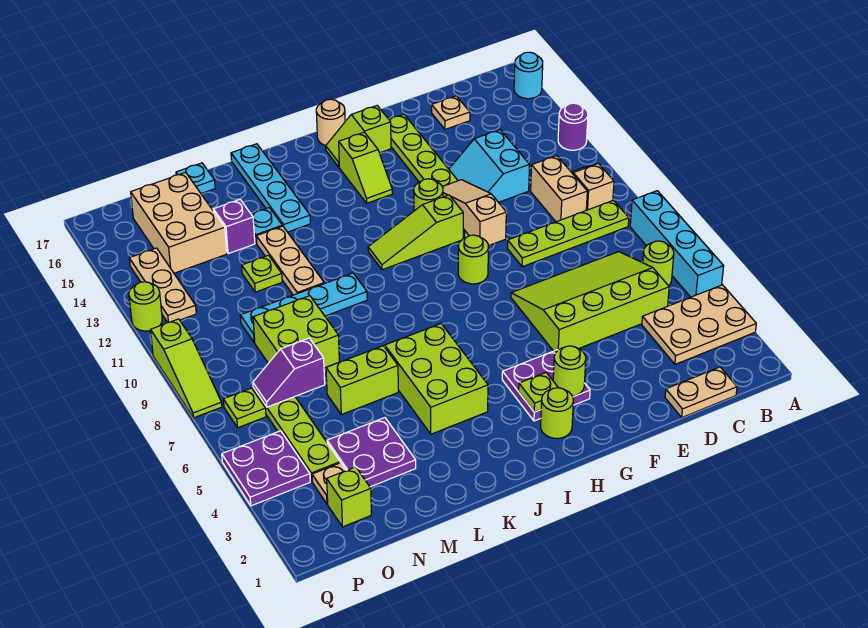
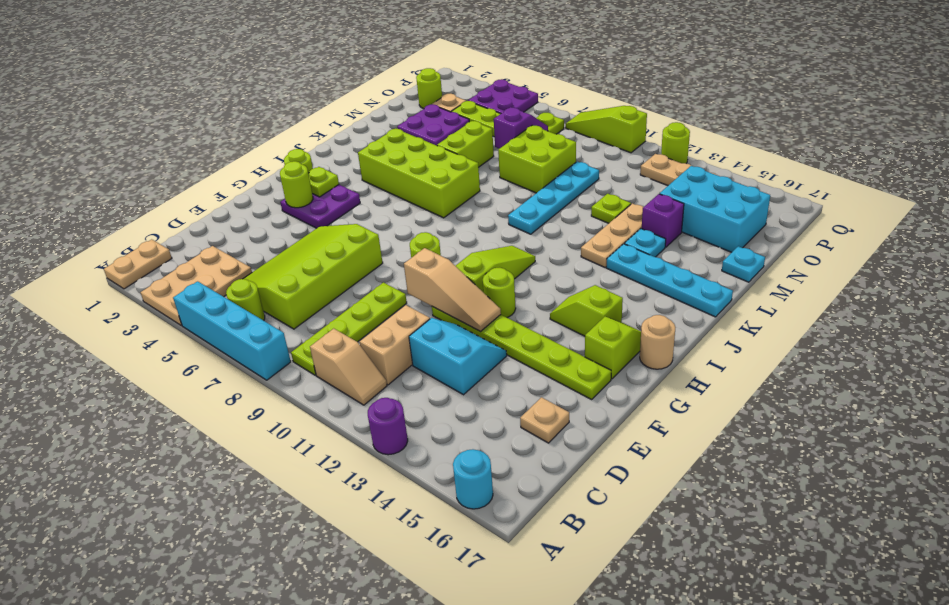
tan 1x2 plate [665,367,737,417] -> tan 1x2 plate moved to [104,239,172,289]
lime 3x4 slope [511,252,669,351] -> lime 3x4 slope turned to [243,224,383,329]
tan 1x2 brick [531,156,587,222] -> tan 1x2 brick turned to [360,305,430,385]
lime 2x3 brick [385,324,488,434] -> lime 2x4 brick [358,129,480,218]
tan 1x3 plate [256,226,324,295] -> tan 1x3 plate turned to [581,203,643,267]
tan 2x3 brick [131,172,227,273] -> cyan 2x3 brick [660,166,770,252]
lime 1x1 brick [327,467,371,527] -> lime 1x1 round brick [416,68,442,109]

